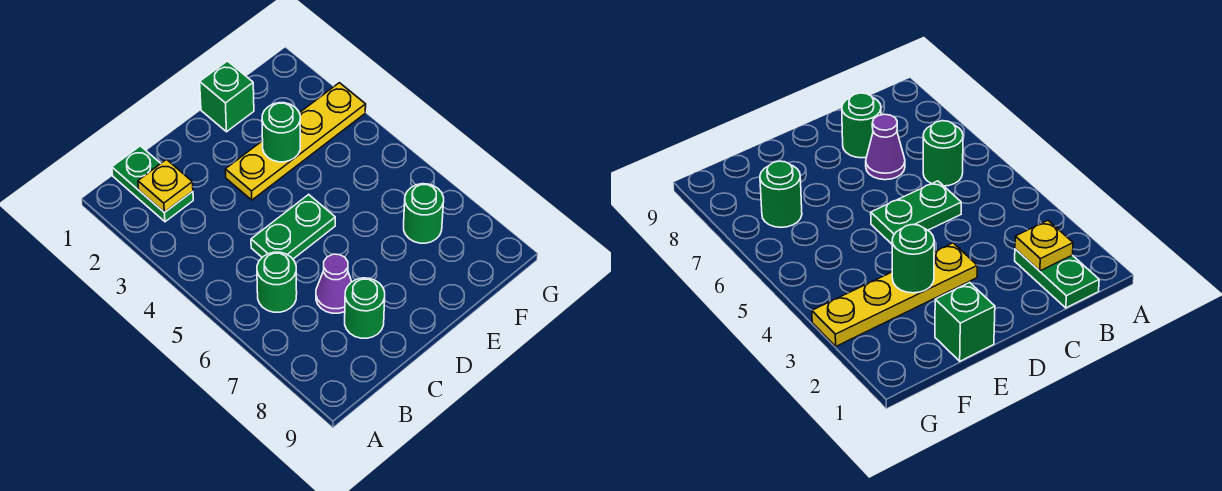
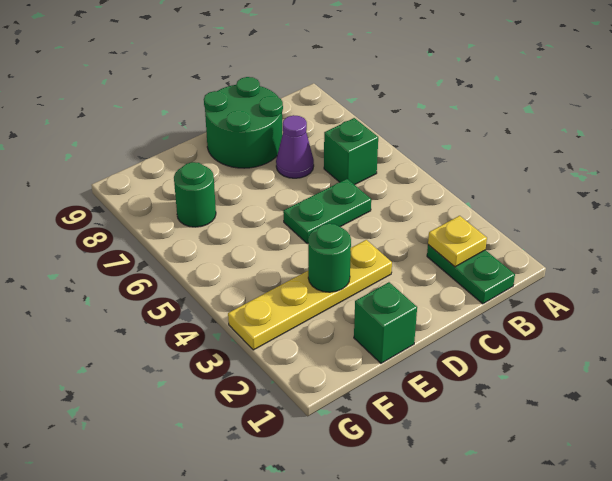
green 1x1 round brick [257,252,297,312] -> green 1x1 brick [324,118,378,185]
green 1x1 round brick [345,278,385,338] -> green 2x2 round brick [204,77,283,168]

